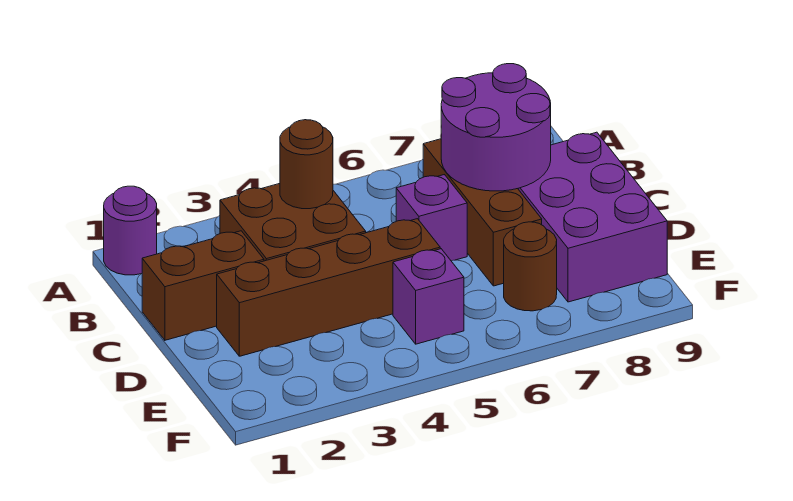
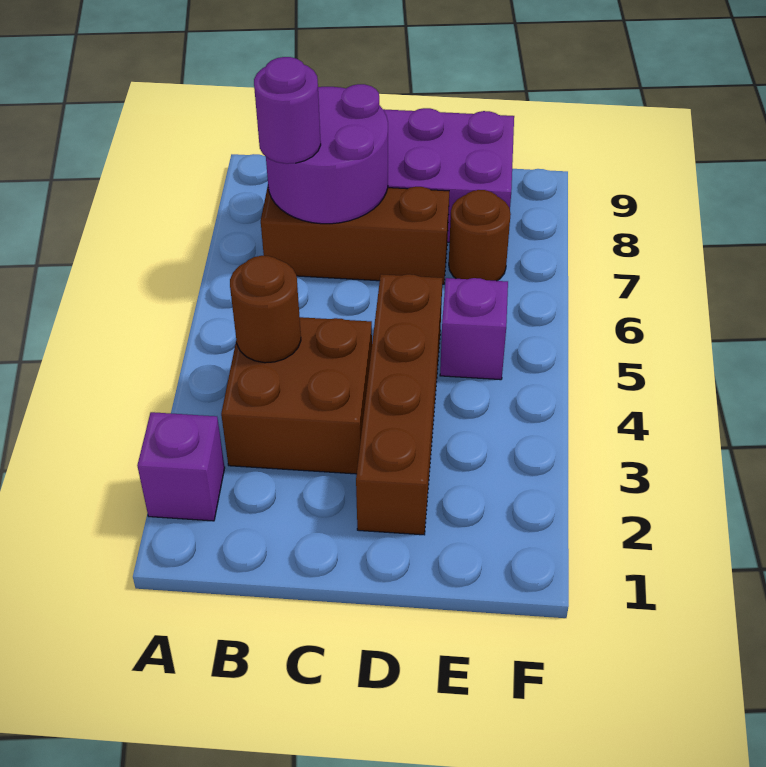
purple 1x1 round brick [104,186,157,275] -> purple 1x1 round brick moved to [254,57,321,164]
brown 1x2 brick [142,231,264,340] -> none
purple 1x1 brick [396,175,467,261] -> purple 1x1 brick moved to [137,412,225,521]

